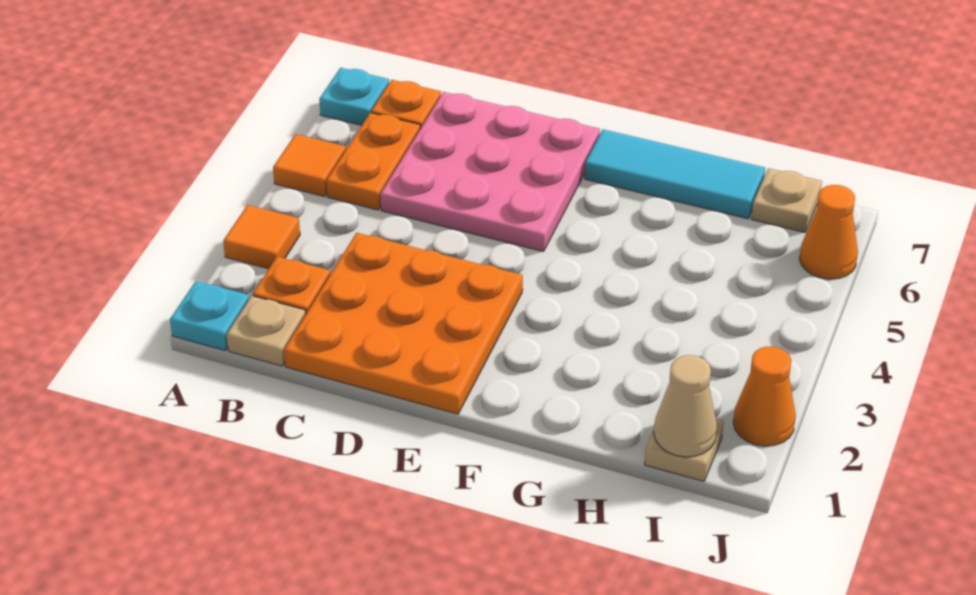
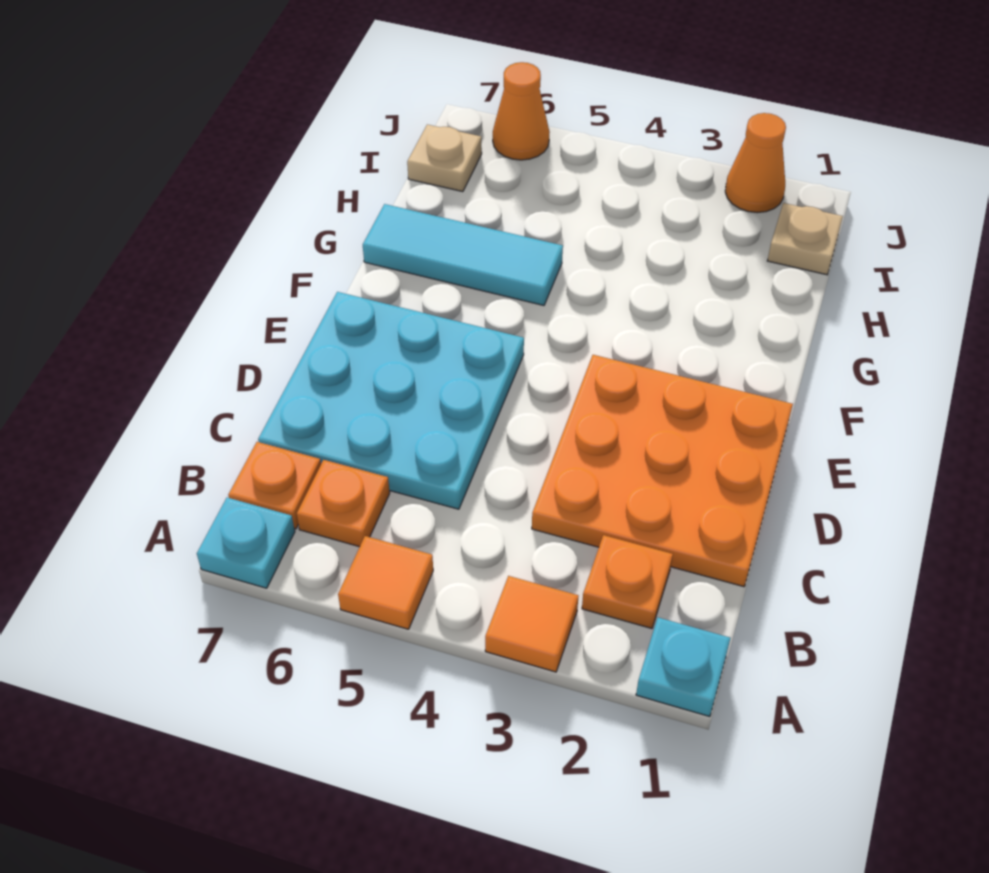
tan 1x1 plate [227,296,306,366] -> none
orange 1x2 plate [326,113,420,210] -> orange 1x1 plate [297,460,390,547]
pink 3x3 plate [380,92,600,252] -> cyan 3x3 plate [258,292,524,509]
cyan 1x3 tile [585,129,765,219] -> cyan 1x3 tile turned to [363,204,563,305]
tan 1x1 cone [654,355,717,457] -> none

